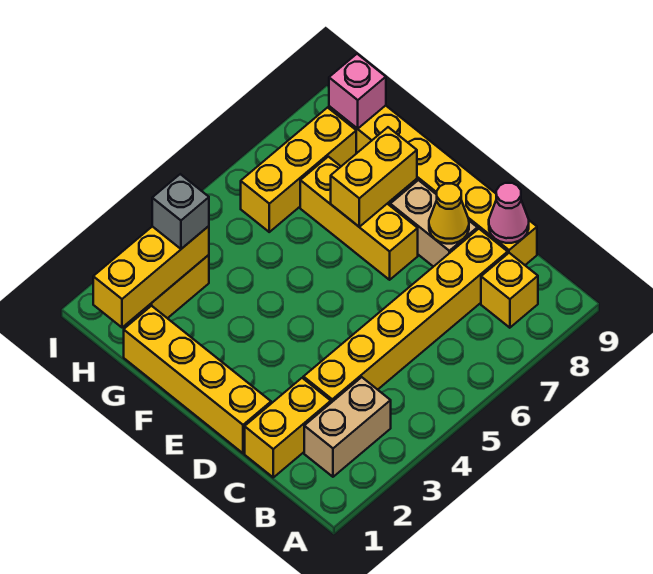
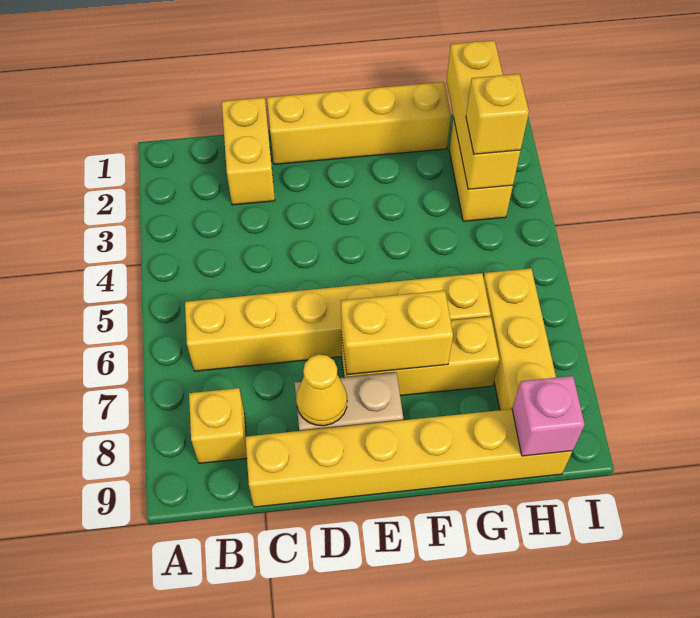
tan 1x2 brick [304,377,391,477] -> none
yellow 1x6 brick [303,229,508,403] -> yellow 1x6 brick turned to [185,273,491,371]
pink 1x1 cone [489,183,529,243] -> none
yellow 1x2 brick [331,127,417,227] -> yellow 1x2 brick turned to [341,290,453,375]
grey 1x1 brick [152,174,209,249] -> yellow 1x1 brick [466,74,529,154]

